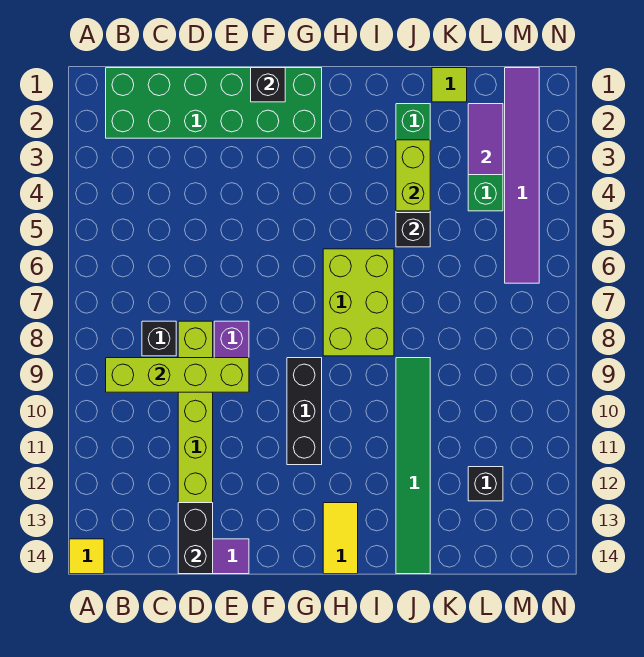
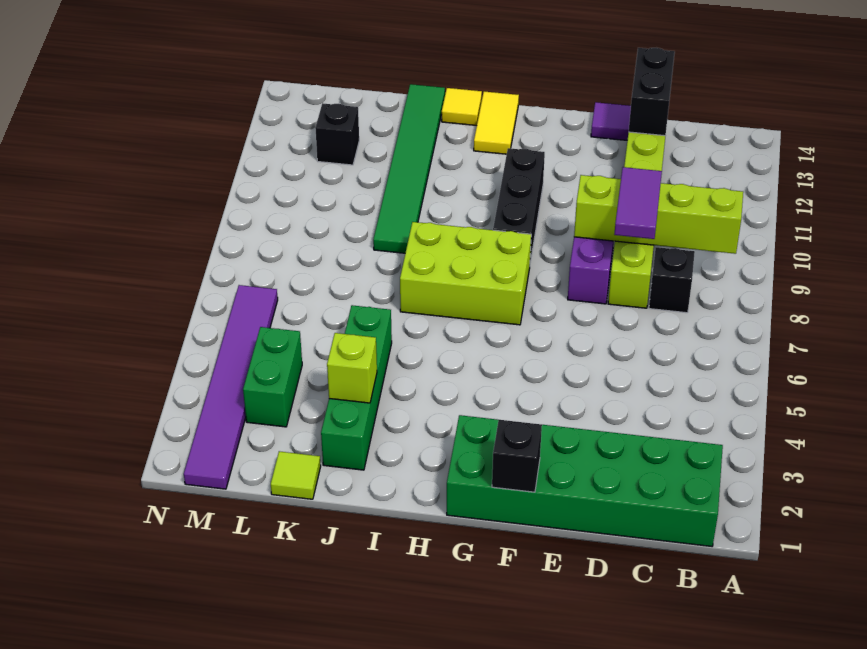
yellow 1x1 tile [69,539,104,574] -> yellow 1x1 tile moved to [442,88,482,126]
lime 2x3 brick [323,249,394,356] -> lime 2x3 brick turned to [400,222,531,325]
lime 1x2 brick [396,140,430,211] -> lime 1x1 brick [327,333,377,403]
black 1x1 brick [396,213,430,247] -> none
purple 1x2 tile [468,104,503,175] -> purple 1x2 tile moved to [614,167,662,239]

